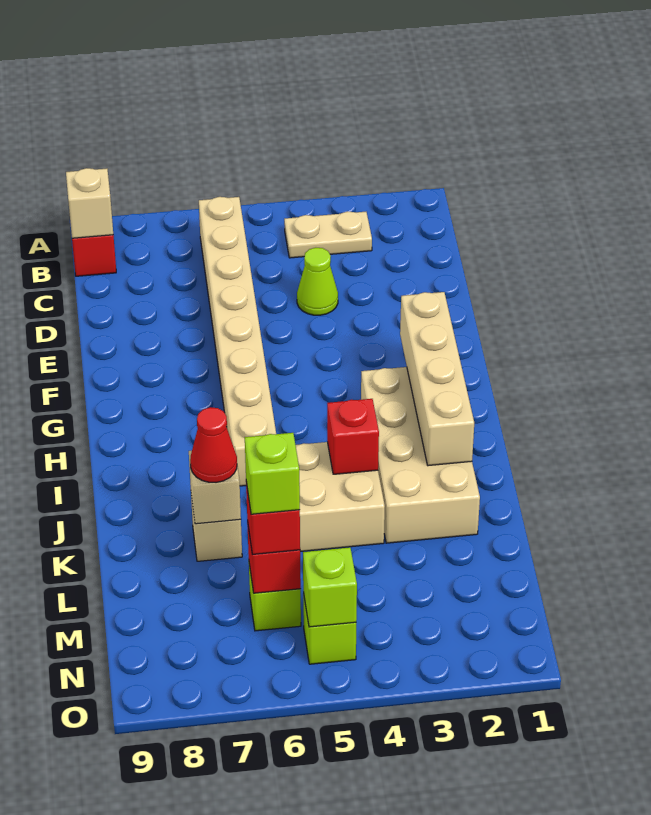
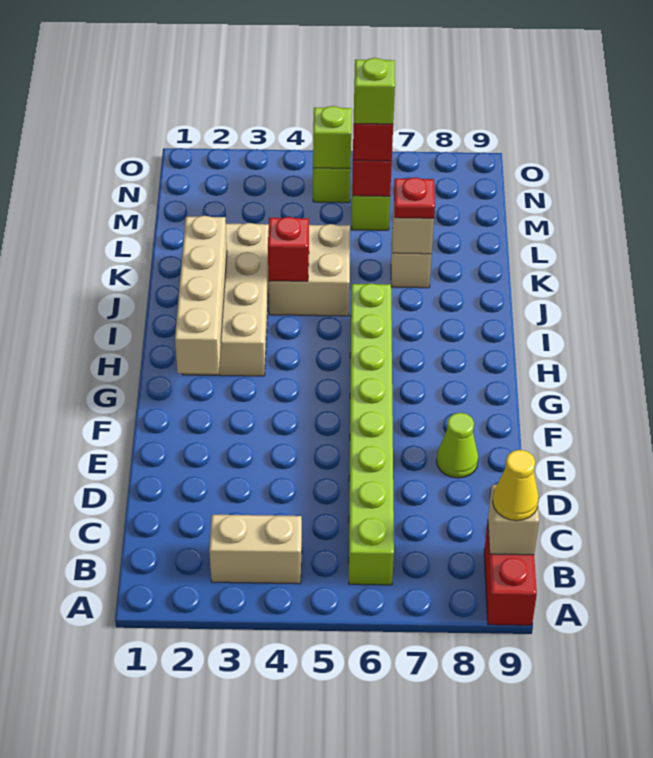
tan 1x2 plate [284,211,372,258] -> tan 1x2 brick [209,515,302,584]
tan 1x8 brick [199,197,276,486] -> lime 1x8 brick [349,283,394,585]
none -> yellow 1x1 cone [493,450,539,521]
lime 1x1 cone [297,248,338,315] -> lime 1x1 cone moved to [437,413,478,478]
red 1x1 cone [190,407,237,482] -> red 1x1 plate [394,177,435,218]

